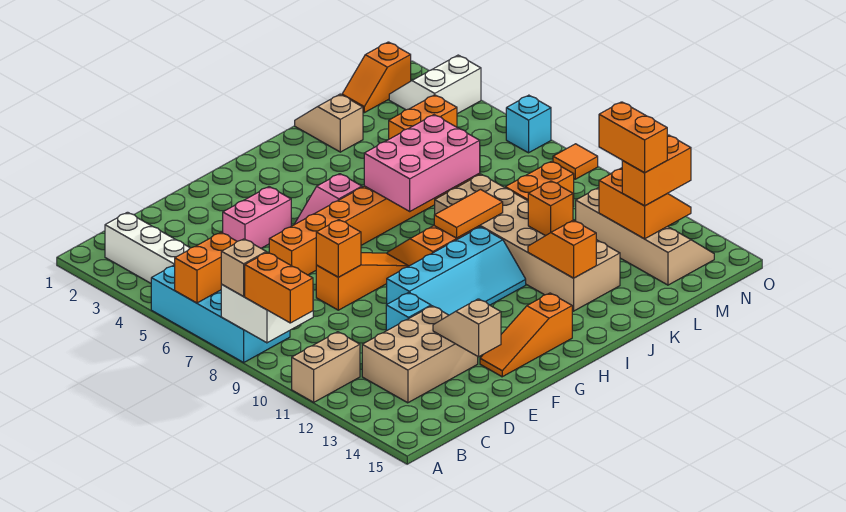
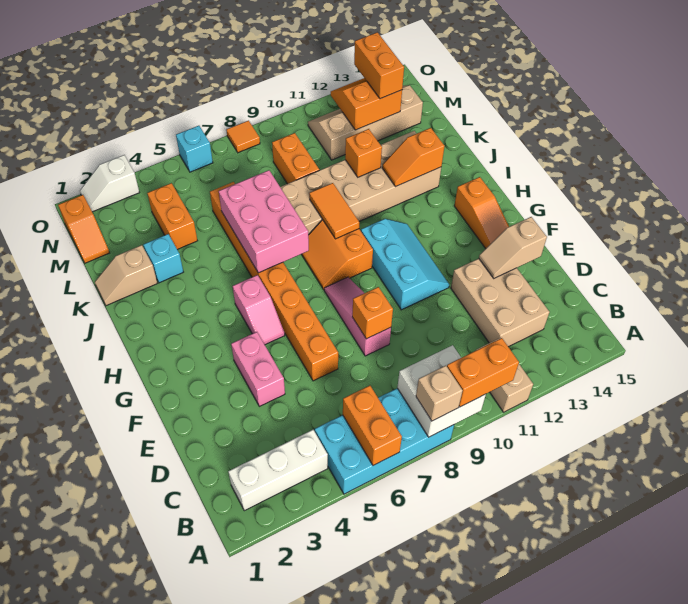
orange 1x3 slope [316,253,408,310] -> pink 1x3 slope [324,277,391,356]
cyan 1x1 brick [386,293,431,331] -> cyan 1x1 brick moved to [143,234,183,283]
cyan 2x4 slope [387,227,526,315] -> cyan 2x3 slope [361,219,449,310]
orange 1x2 brick [599,102,667,173] -> none
white 2x2 slope [389,55,481,114] -> white 1x2 slope [80,155,139,212]

